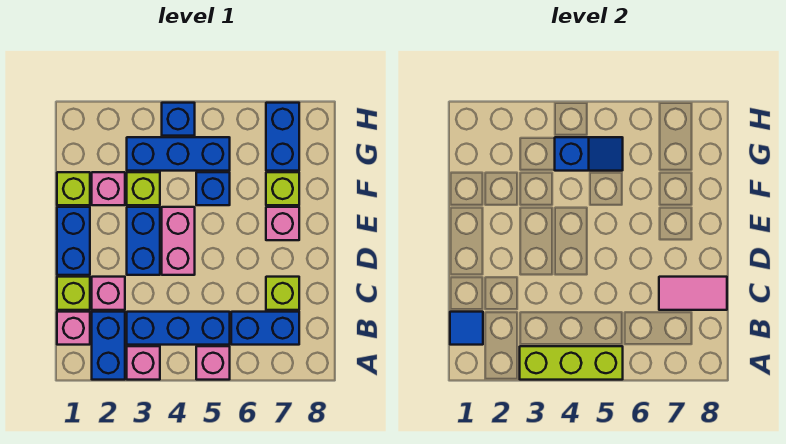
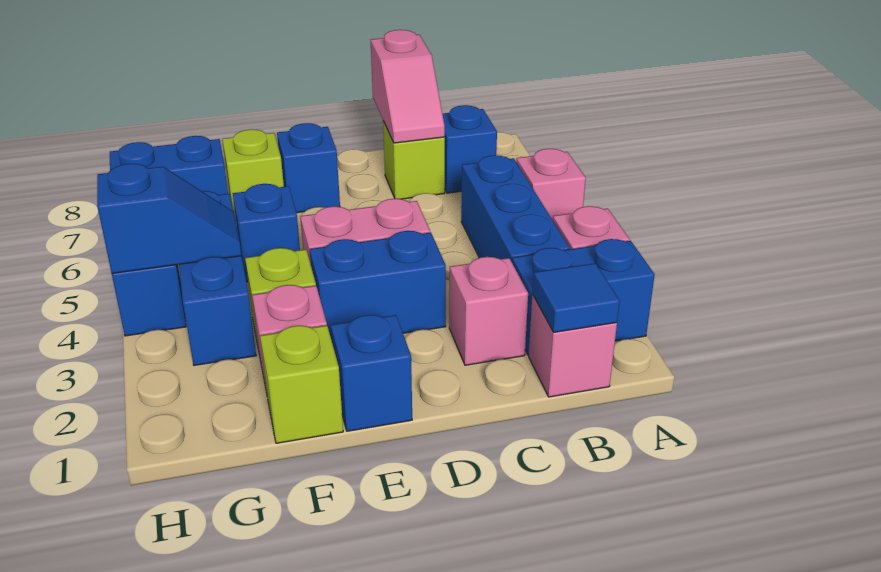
lime 1x3 brick [520,346,623,380] -> none
blue 1x2 brick [231,312,299,345] -> blue 1x1 brick [442,105,497,193]
lime 1x1 brick [57,277,90,310] -> none
pink 1x2 tile [659,277,727,310] -> pink 1x2 slope [371,30,445,143]
blue 1x2 brick [57,207,90,275] -> blue 1x1 brick [331,315,412,431]
pink 1x1 brick [266,207,299,240] -> blue 1x1 brick [277,123,340,213]
blue 1x2 slope [555,137,623,171] -> blue 1x2 slope turned to [97,164,242,273]

